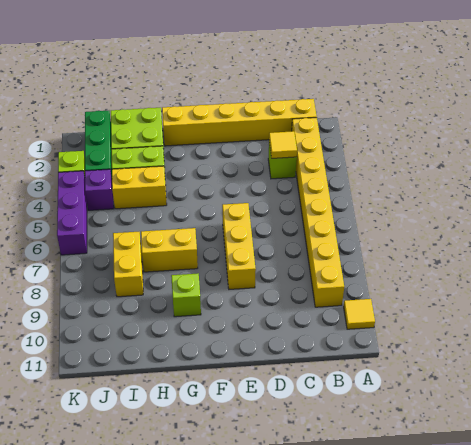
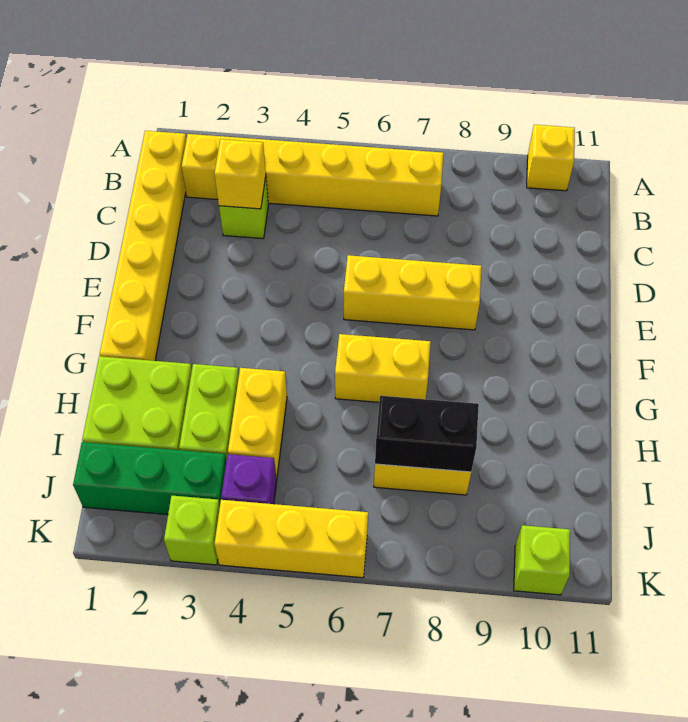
yellow 1x1 tile [343,299,375,329] -> yellow 1x1 brick [527,125,575,191]
yellow 1x8 brick [292,118,344,307] -> yellow 1x6 brick [182,134,444,216]
yellow 1x1 tile [269,131,297,158] -> yellow 1x1 brick [214,139,266,209]
yellow 1x2 brick [141,228,198,272] -> yellow 1x2 brick turned to [335,334,431,402]
lime 1x1 brick [171,274,201,317] -> lime 1x1 brick moved to [514,525,570,595]
none -> black 1x2 brick [375,396,479,472]
purple 1x3 brick [57,171,87,255] -> yellow 1x3 brick [214,500,368,578]

